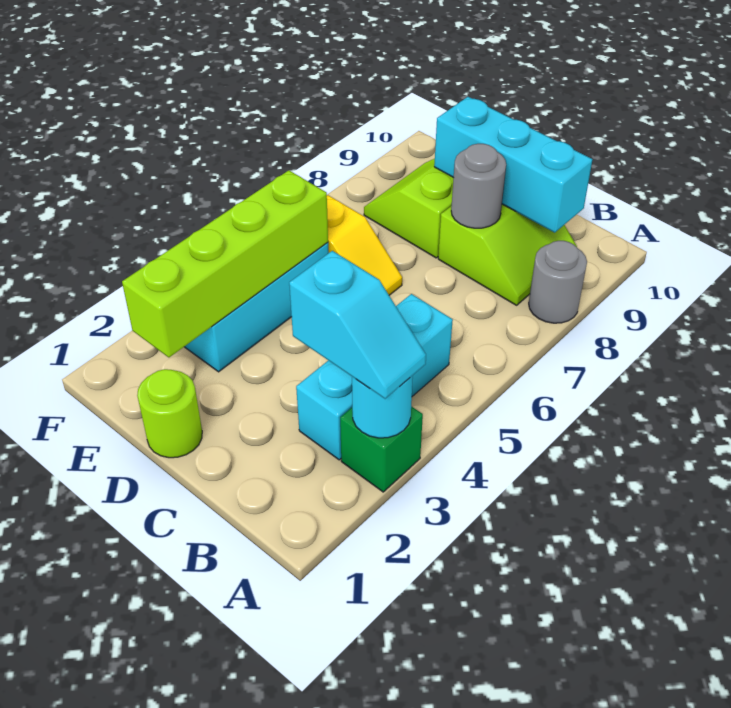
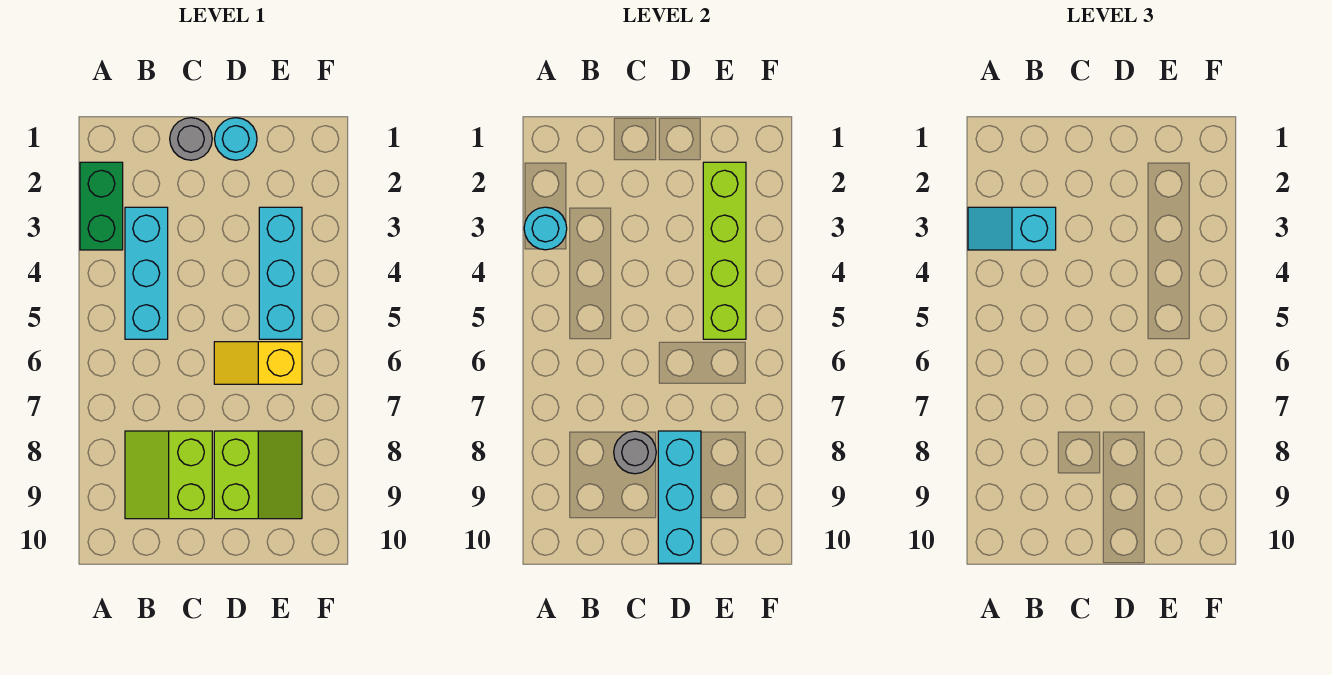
green 1x1 brick [340,406,423,492] -> green 1x2 brick [80,162,123,250]
grey 1x1 round brick [529,241,587,323] -> grey 1x1 round brick moved to [170,118,212,160]
cyan 1x3 brick [434,97,592,233] -> cyan 1x3 brick turned to [658,431,701,563]
lime 1x1 round brick [137,369,202,458] -> cyan 1x1 round brick [215,118,257,160]

